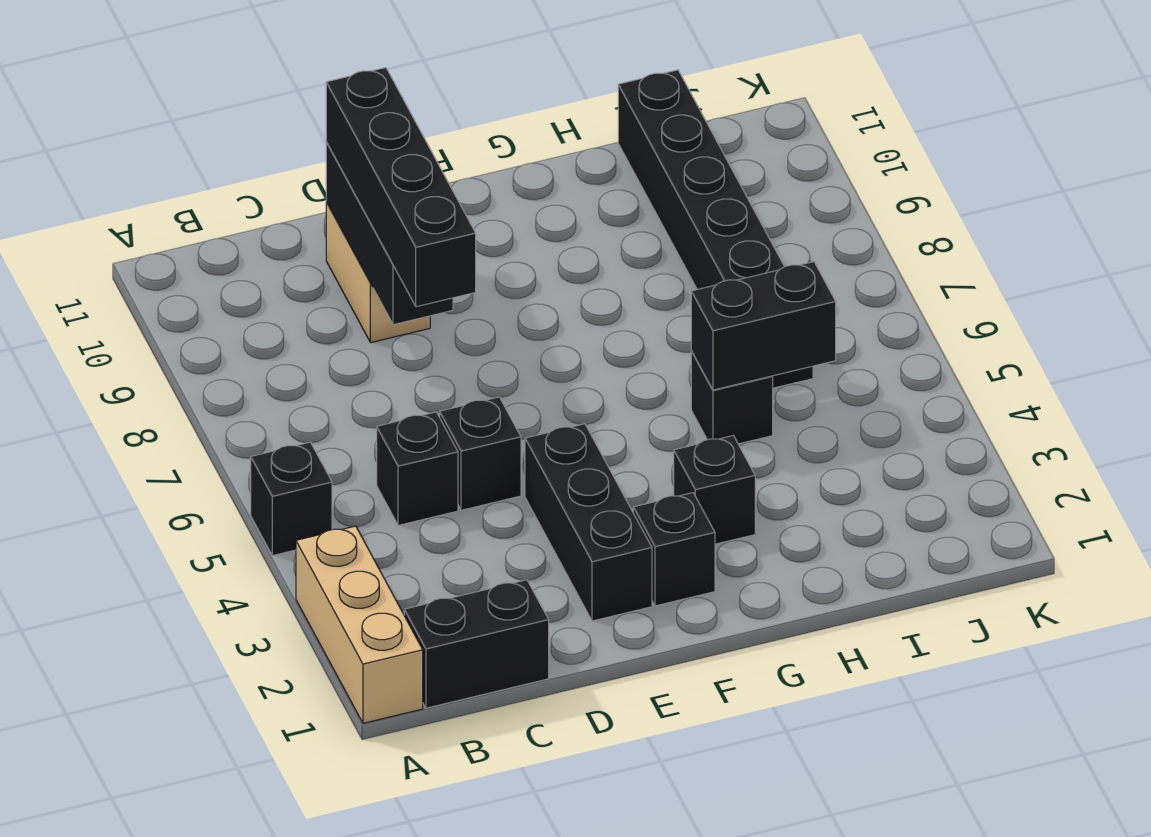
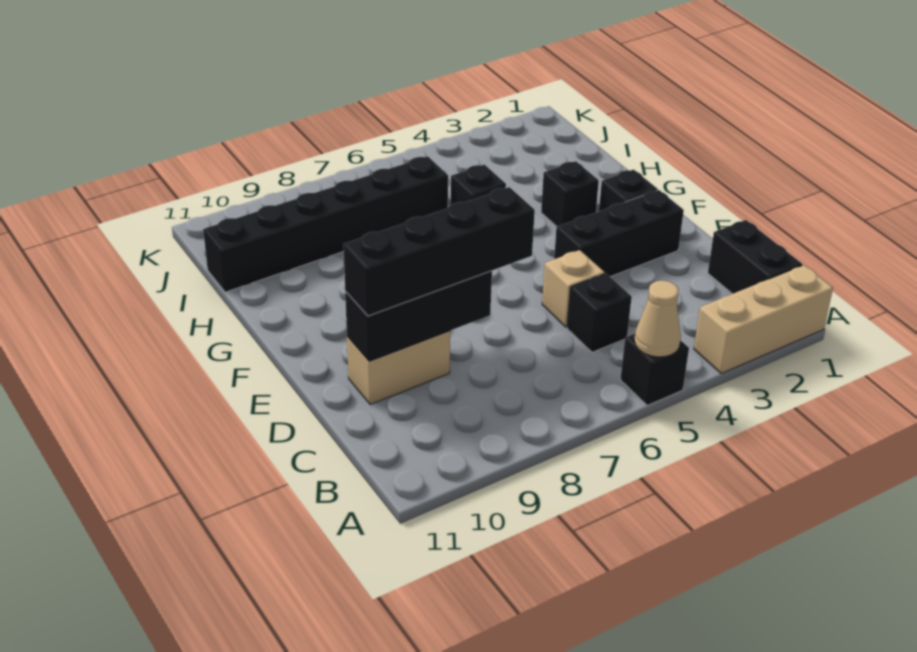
none -> tan 1x1 cone [634,281,681,357]
black 1x1 brick [440,397,521,510] -> tan 1x1 brick [542,250,605,327]
black 1x2 brick [691,262,836,390] -> none

